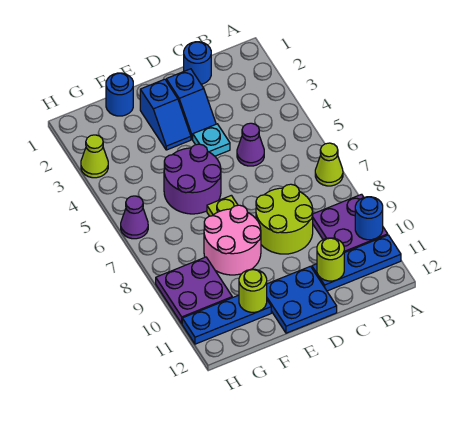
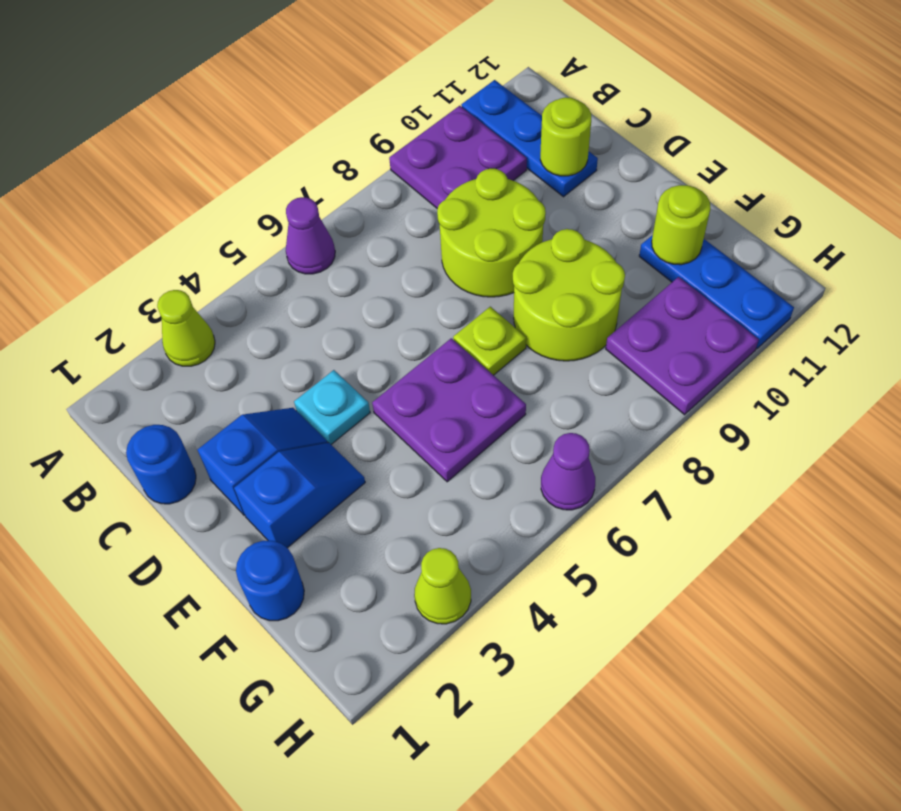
lime 1x1 cone [315,143,343,186] -> lime 1x1 cone moved to [157,290,215,366]
blue 1x1 round brick [355,197,383,240] -> none
purple 1x1 cone [237,123,264,166] -> purple 1x1 cone moved to [286,197,335,274]
blue 2x2 plate [267,266,337,333] -> none
purple 2x2 round brick [164,144,221,214] -> purple 2x2 plate [372,338,526,482]
pink 2x2 round brick [204,205,261,275] -> lime 2x2 round brick [513,229,625,361]

